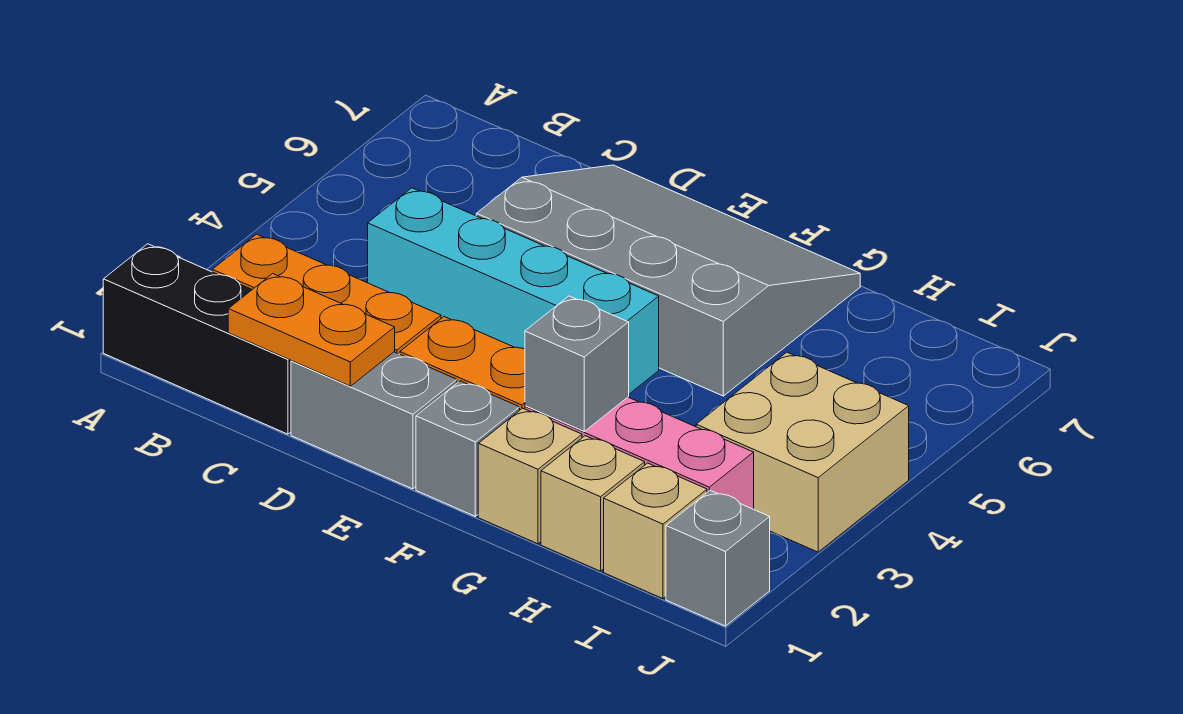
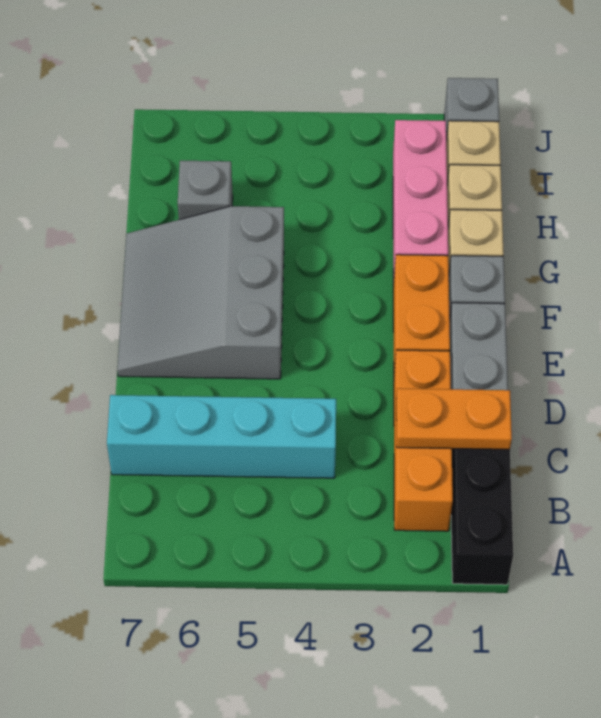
orange 1x2 plate [228,274,395,386] -> orange 1x2 plate turned to [396,388,512,449]
cyan 1x4 brick [368,188,659,394] -> cyan 1x4 brick turned to [107,395,336,478]
grey 3x4 slope [476,165,860,396] -> grey 3x3 slope [117,206,284,379]
grey 1x1 brick [525,296,629,431] -> grey 1x1 brick moved to [178,161,233,220]
tan 2x2 brick [696,352,909,552] -> none

